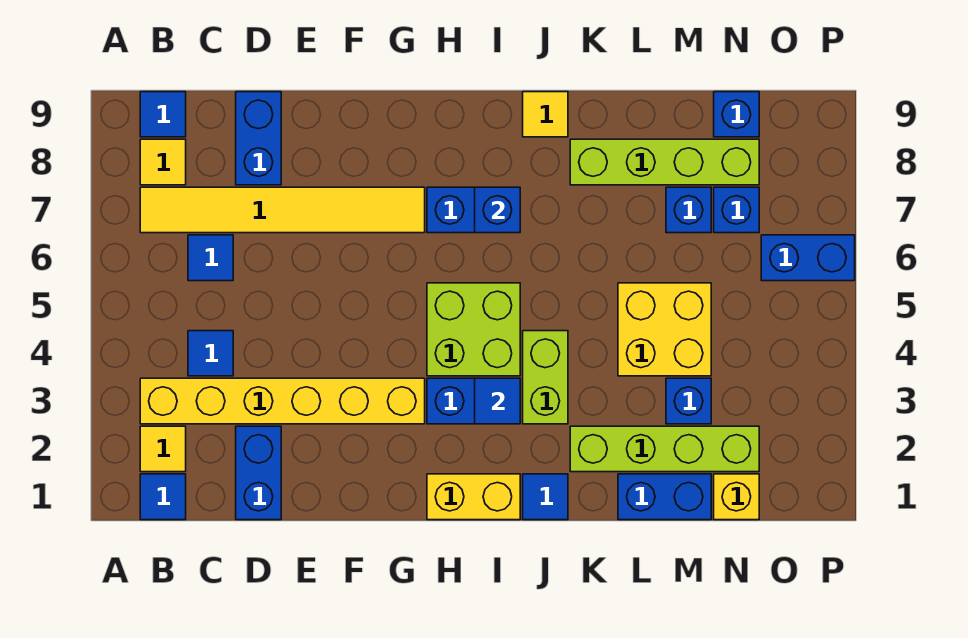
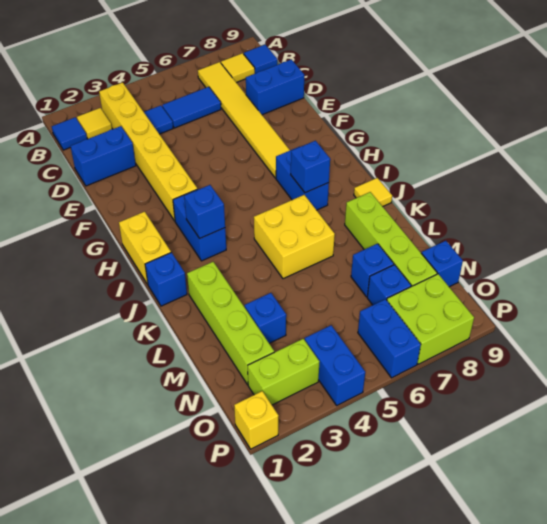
blue 1x1 tile [188,235,233,281] -> blue 1x2 tile [162,87,221,128]
lime 2x2 brick [427,283,520,376] -> lime 2x2 brick moved to [387,274,474,364]
blue 1x1 tile [475,378,520,424] -> blue 1x1 brick [184,185,225,238]
blue 1x1 tile [523,474,568,520] -> blue 1x1 brick [145,253,187,306]
lime 1x2 brick [523,331,568,424] -> lime 1x2 brick moved to [248,339,320,405]
blue 1x2 brick [618,474,711,520] -> blue 1x2 brick moved to [305,325,365,405]
yellow 2x2 brick [618,283,711,376] -> yellow 2x2 brick moved to [254,195,335,279]
yellow 1x1 brick [714,474,759,520] -> yellow 1x1 brick moved to [234,391,279,449]

